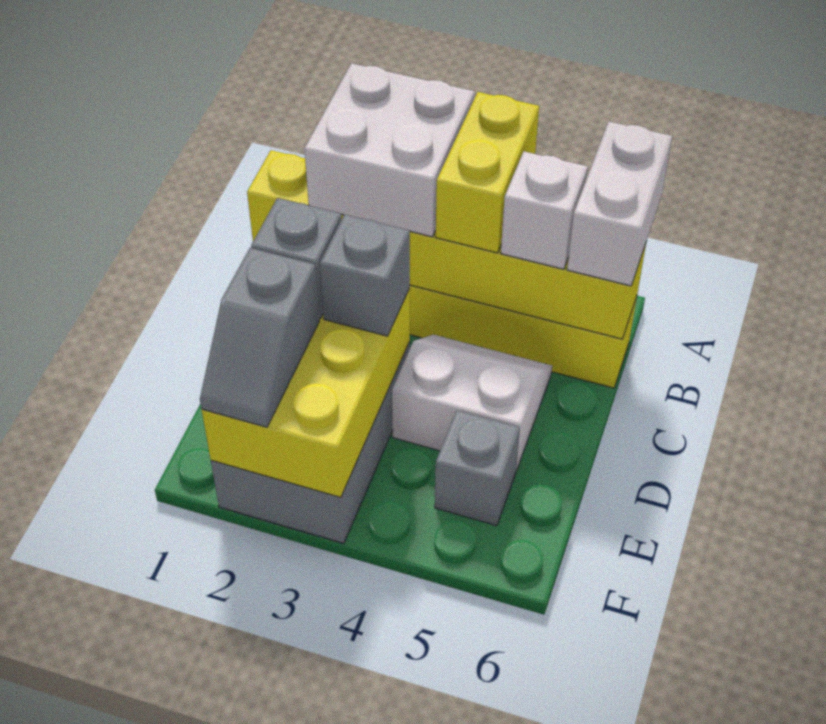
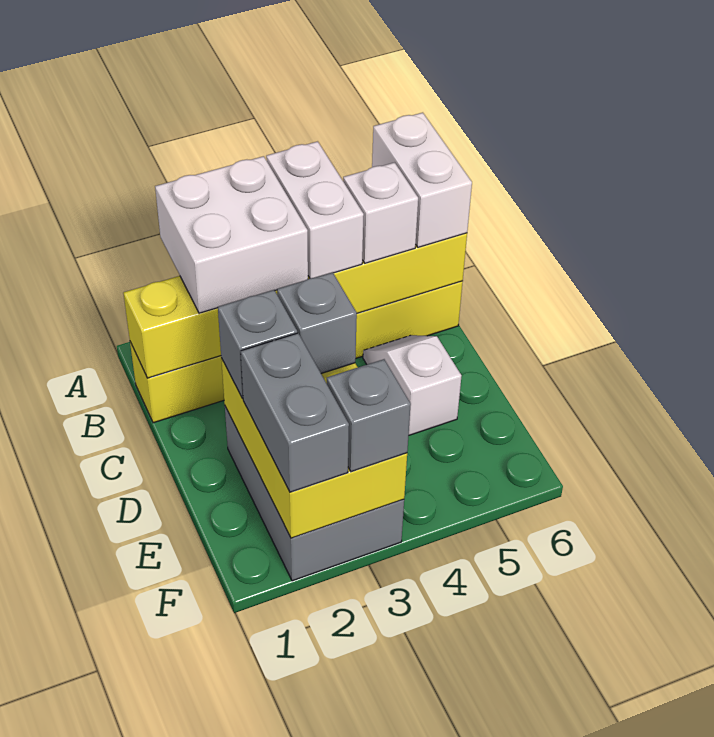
yellow 1x2 brick [436,92,539,253] -> white 1x2 brick [266,141,364,278]
white 2x2 slope [392,335,552,471] -> white 1x2 slope [363,335,461,435]
grey 1x2 slope [200,248,319,427] -> grey 1x2 brick [241,333,349,492]
grey 1x1 brick [435,410,520,526] -> grey 1x1 brick moved to [327,359,411,472]

